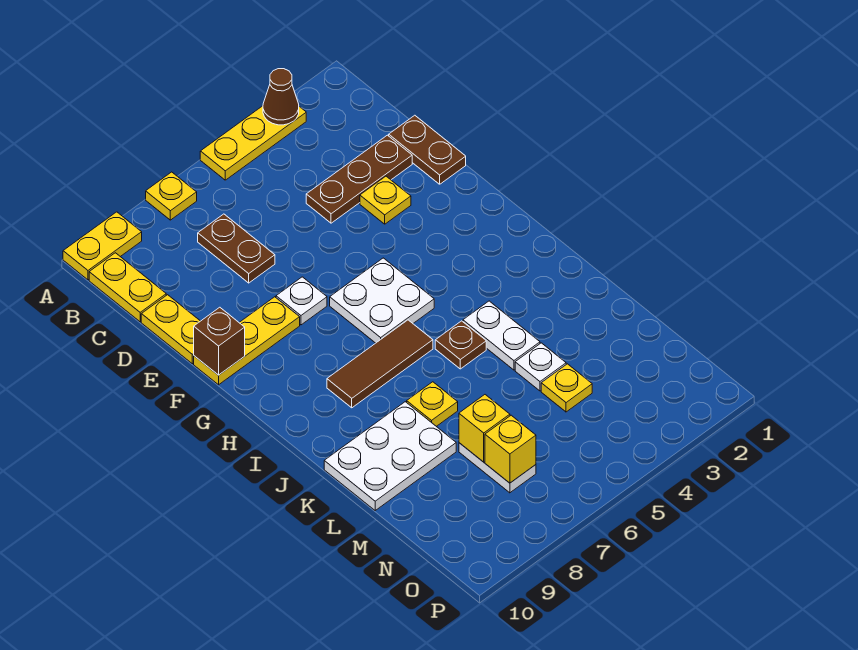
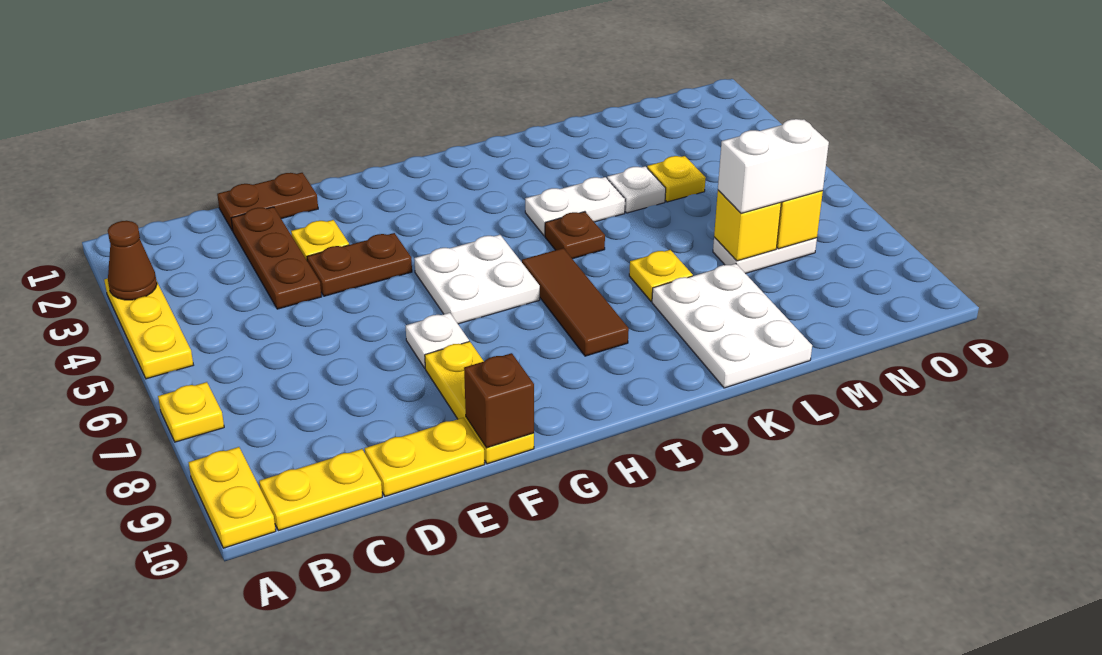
brown 1x2 plate [198,214,275,283] -> brown 1x2 plate moved to [307,233,412,296]
none -> white 1x2 brick [718,119,829,214]

